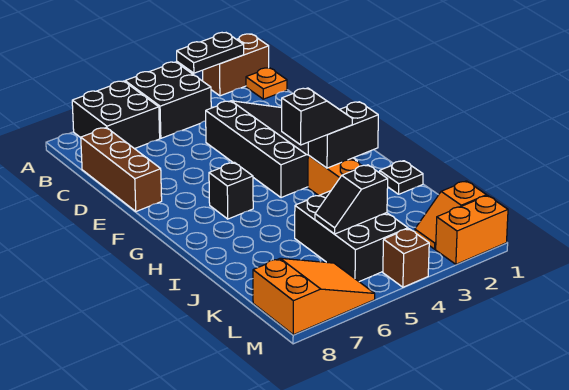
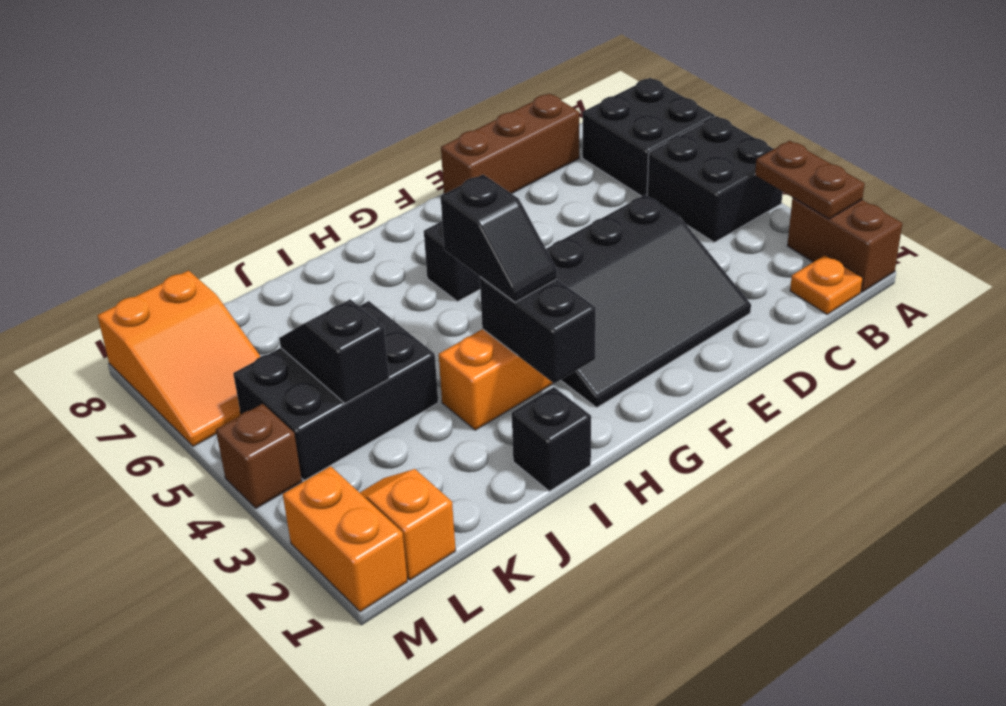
black 1x2 plate [177,33,244,73] -> brown 1x2 plate [755,141,865,219]
black 1x1 plate [380,161,423,194] -> black 1x1 brick [512,387,591,491]

